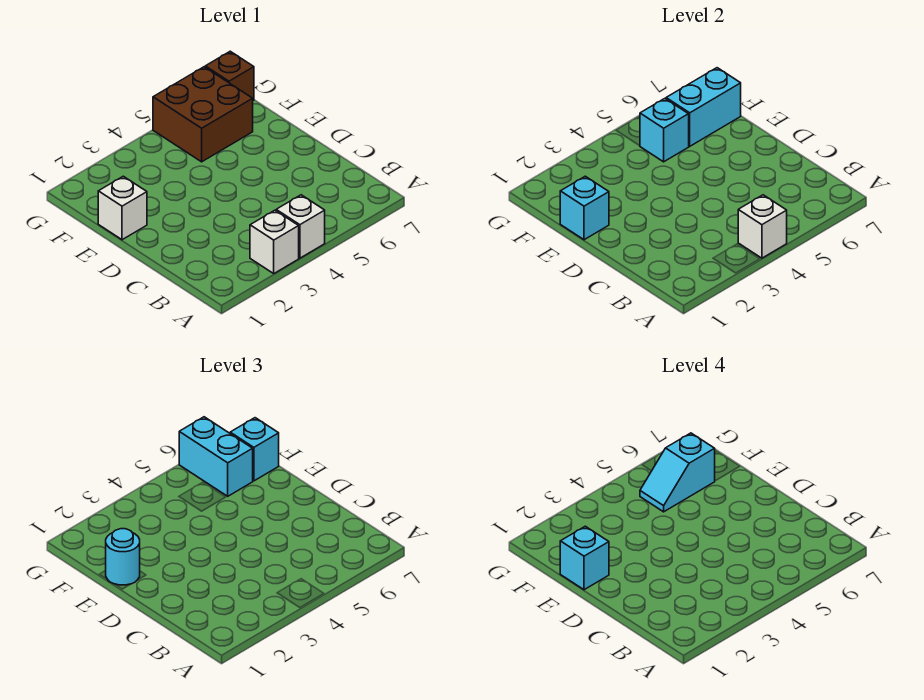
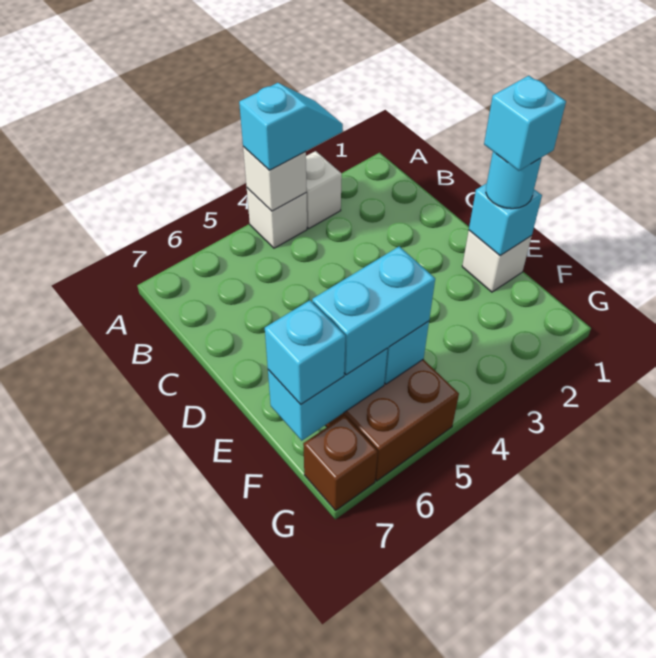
cyan 1x2 slope [640,433,715,512] -> cyan 1x2 slope moved to [239,83,343,170]
cyan 1x2 brick [179,417,253,496] -> cyan 1x2 brick turned to [312,246,435,375]

